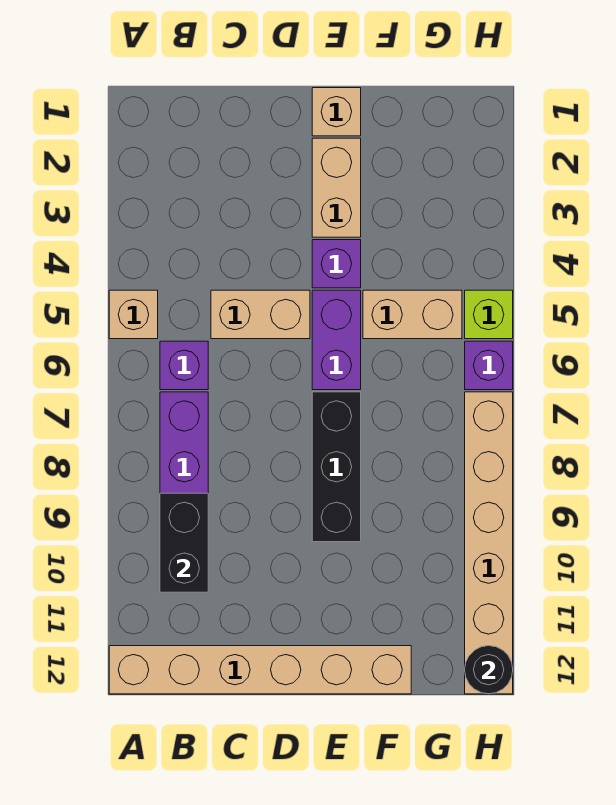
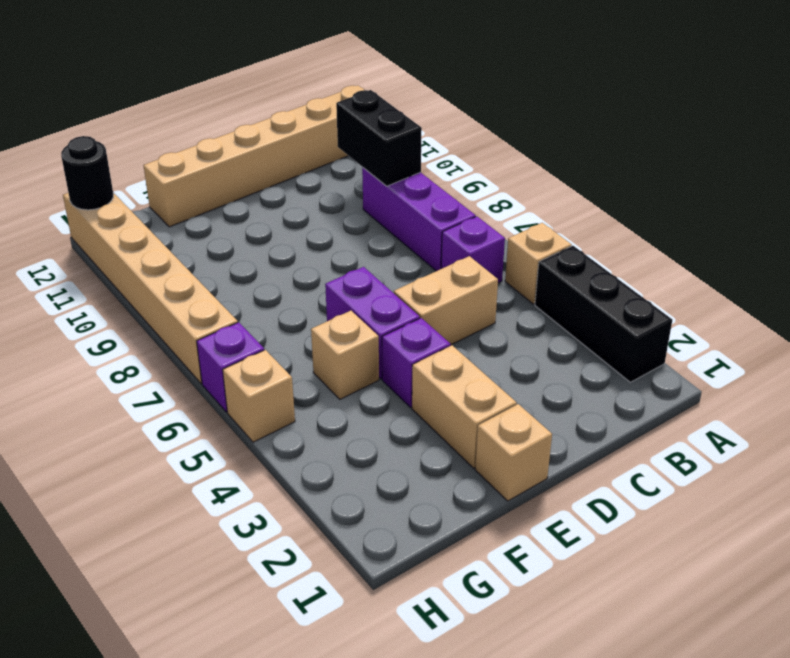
black 1x3 brick [312,392,361,542] -> black 1x3 brick moved to [535,246,672,382]
tan 1x2 brick [363,290,462,339] -> tan 1x1 brick [311,311,379,399]
lime 1x1 brick [465,290,513,339] -> tan 1x1 brick [223,350,295,442]

